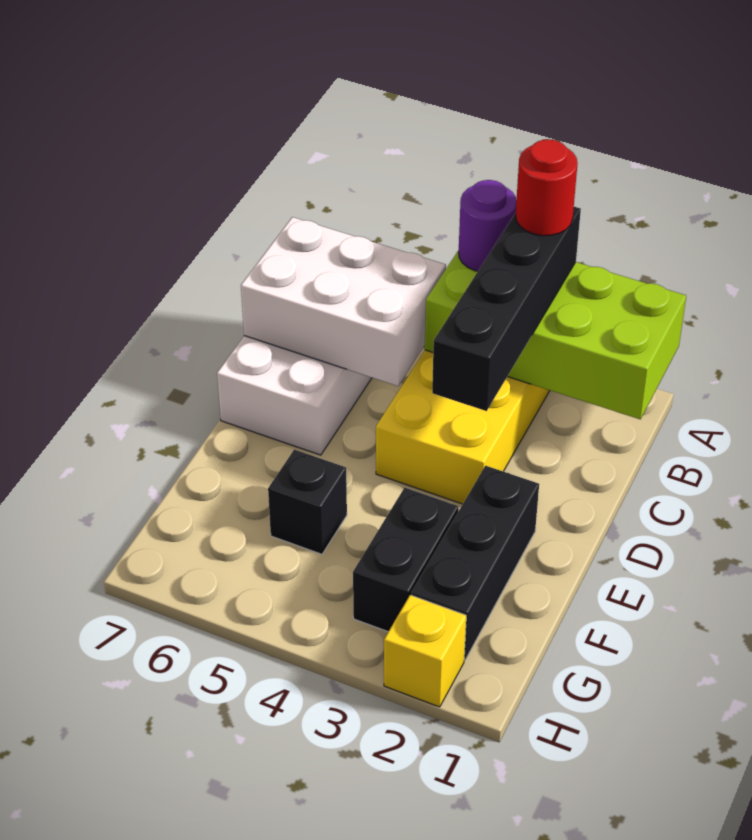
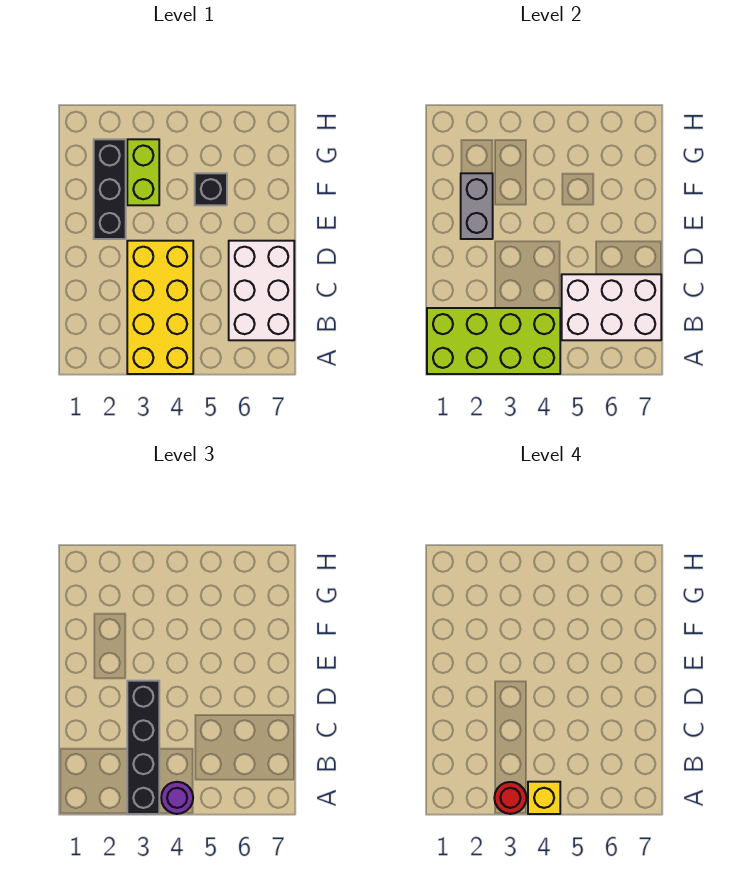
none -> grey 1x2 brick [461,173,493,239]
black 1x2 brick [353,488,458,632] -> lime 1x2 brick [127,139,159,205]
yellow 1x1 brick [384,595,466,707] -> yellow 1x1 brick moved to [528,782,560,814]

